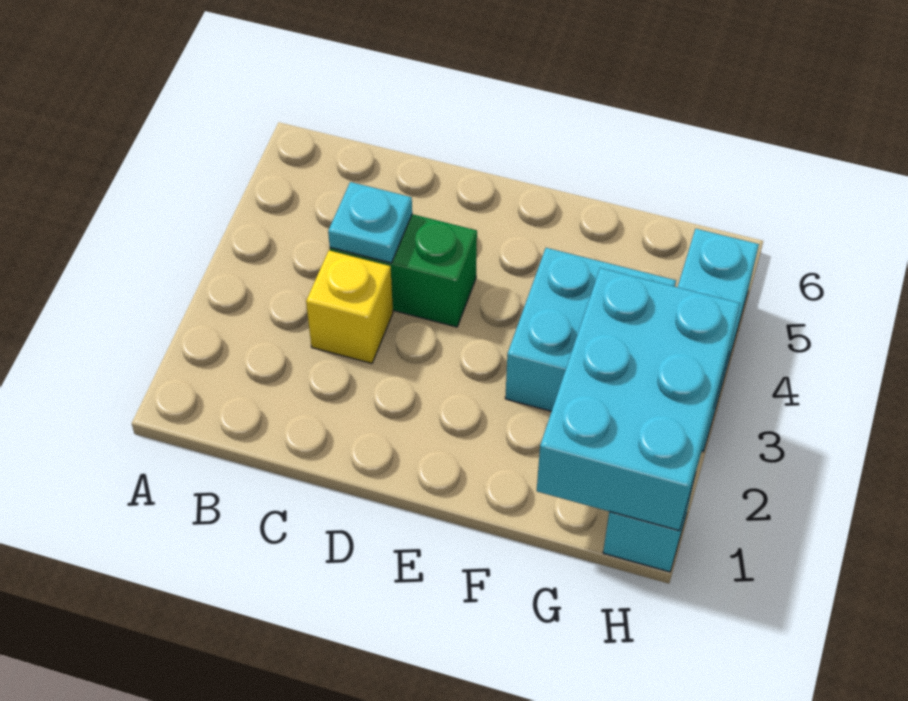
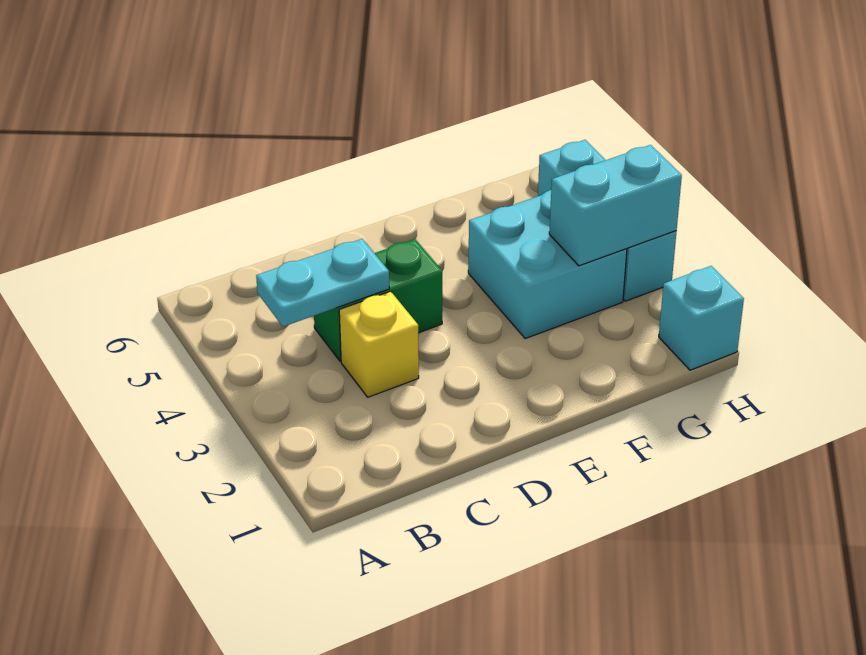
cyan 1x1 plate [328,182,412,263] -> cyan 1x2 plate [256,239,389,327]
cyan 2x3 brick [537,268,740,531] -> cyan 1x2 brick [549,145,682,266]

